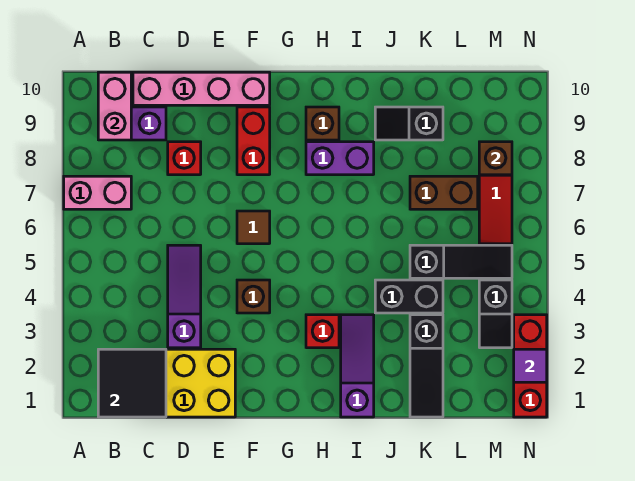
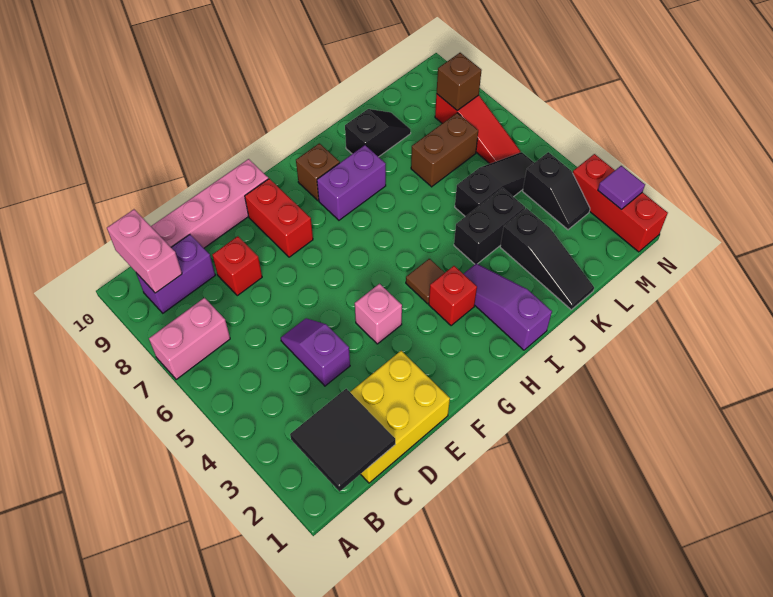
purple 1x3 slope [168,245,201,348] -> purple 1x2 slope [281,318,350,386]
brown 1x1 brick [237,280,270,313] -> pink 1x1 brick [355,284,402,344]
brown 1x1 tile [237,211,270,244] -> brown 1x1 tile moved to [406,259,445,304]
black 1x2 slope [375,107,443,140] -> black 1x2 slope turned to [345,109,411,157]

